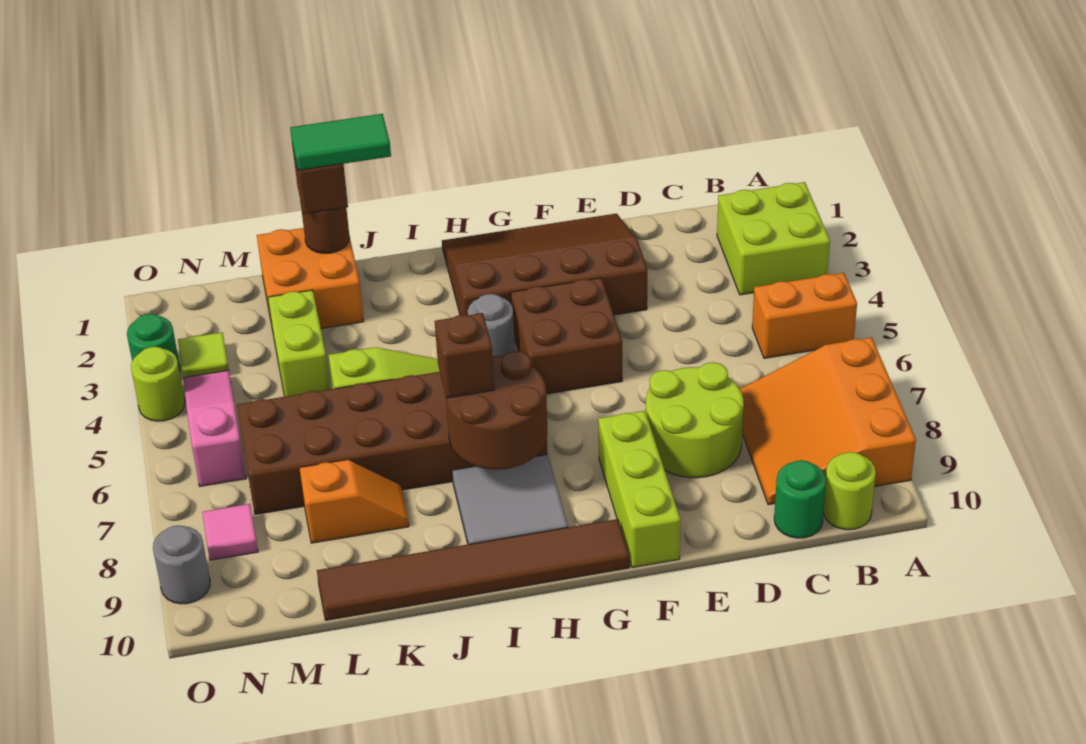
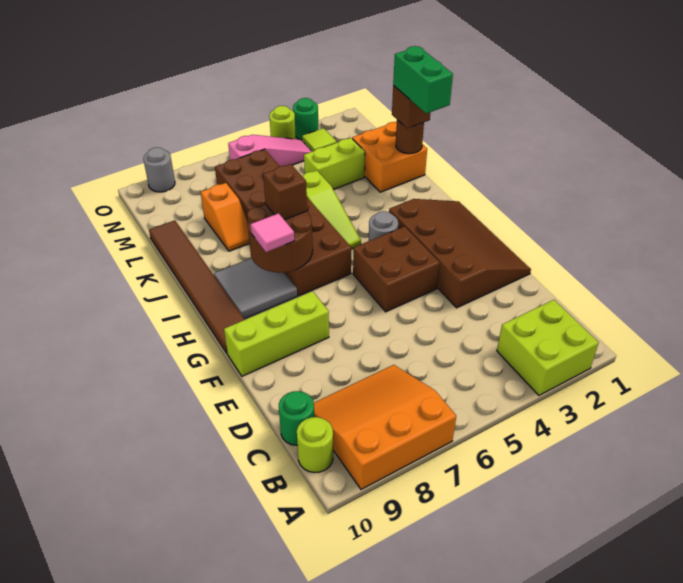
orange 1x2 brick [752,273,857,358] -> none
lime 2x2 round brick [646,362,744,478] -> none
green 1x2 tile [290,114,391,170] -> green 1x2 brick [393,46,453,114]
pink 1x1 tile [202,504,258,560] -> pink 1x1 tile moved to [251,213,294,252]

